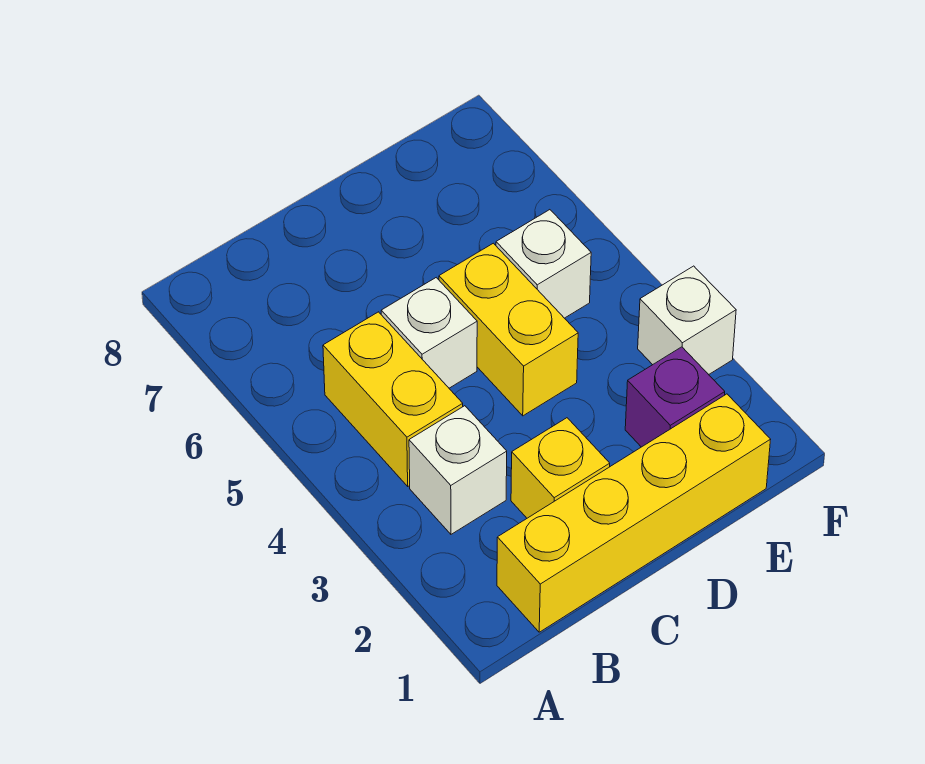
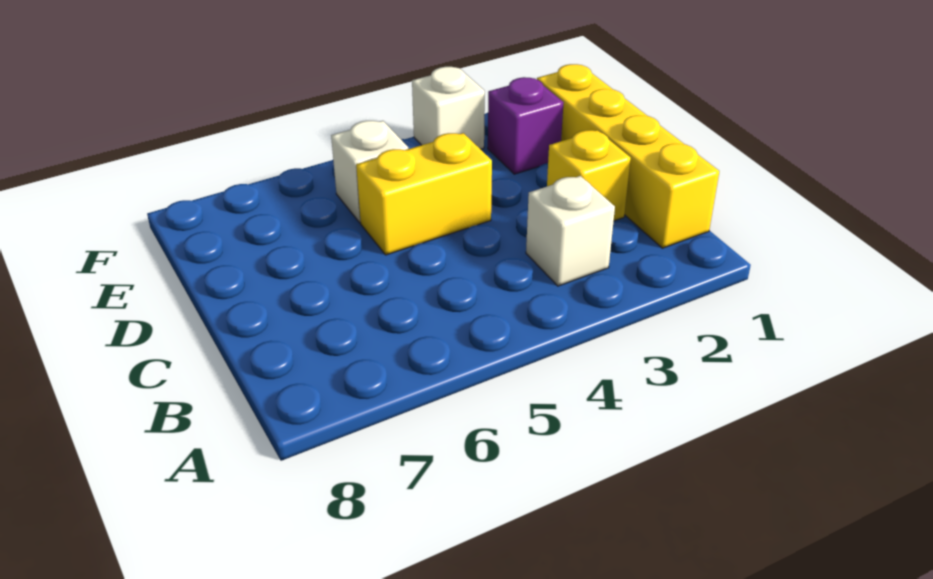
yellow 1x2 brick [323,312,463,486] -> none
white 1x1 brick [381,278,477,388] -> none

